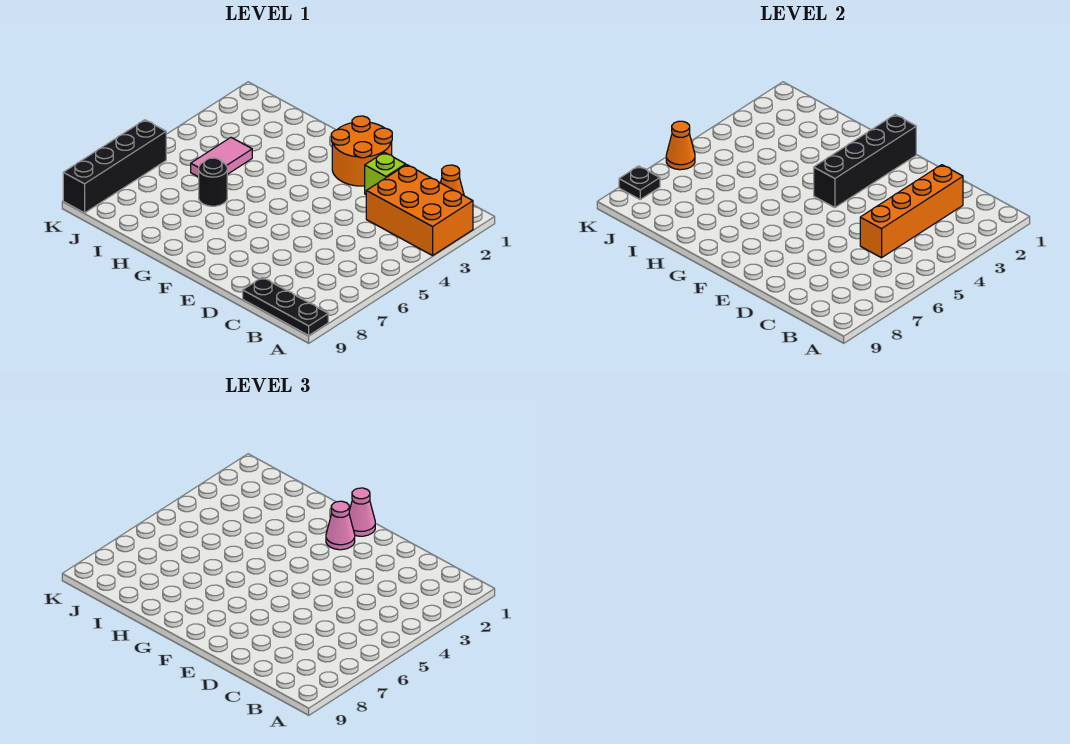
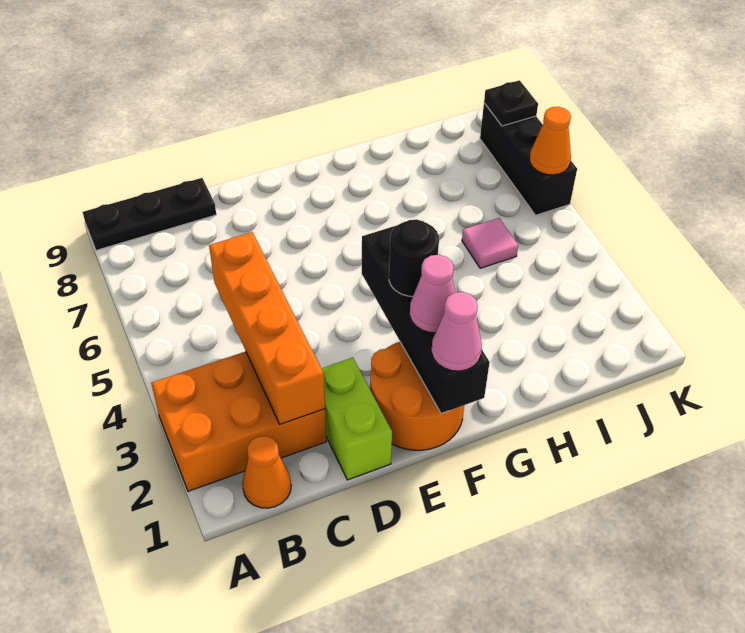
lime 1x1 brick [365,152,406,194] -> lime 1x2 brick [321,358,392,480]
black 1x1 round brick [199,158,227,206] -> black 1x1 round brick moved to [389,219,439,296]
pink 1x2 tile [191,138,252,177] -> pink 1x1 tile [462,218,518,268]
black 1x4 brick [63,120,166,213] -> black 1x3 brick [480,103,577,215]

